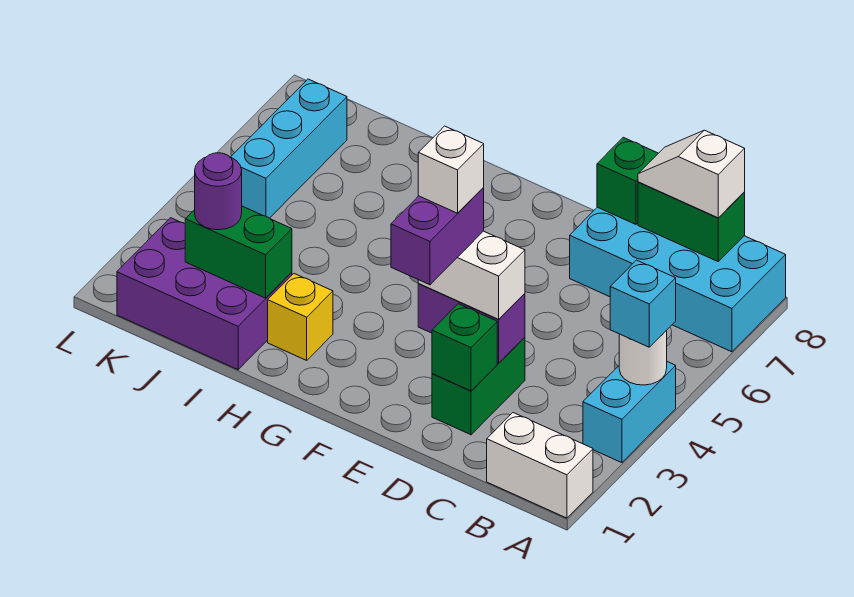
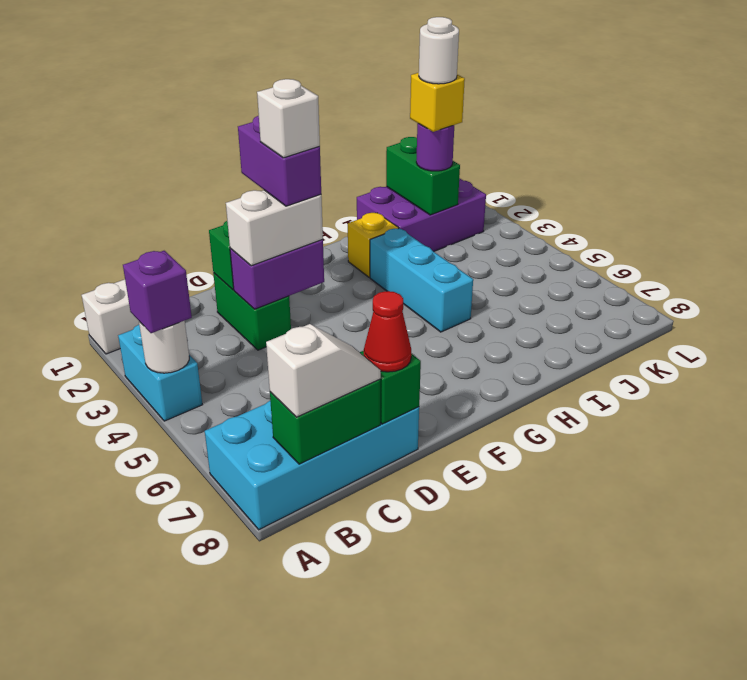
cyan 1x1 brick [610,260,676,347] -> purple 1x1 brick [123,251,192,333]
none -> red 1x1 cone [364,291,411,372]
green 1x2 brick [185,206,292,298] -> green 1x2 brick turned to [386,137,460,215]
none -> yellow 1x1 brick [410,73,465,132]
none -> white 1x1 round brick [419,17,459,84]
cyan 1x3 brick [231,79,347,218] -> cyan 1x3 brick moved to [370,228,473,332]

